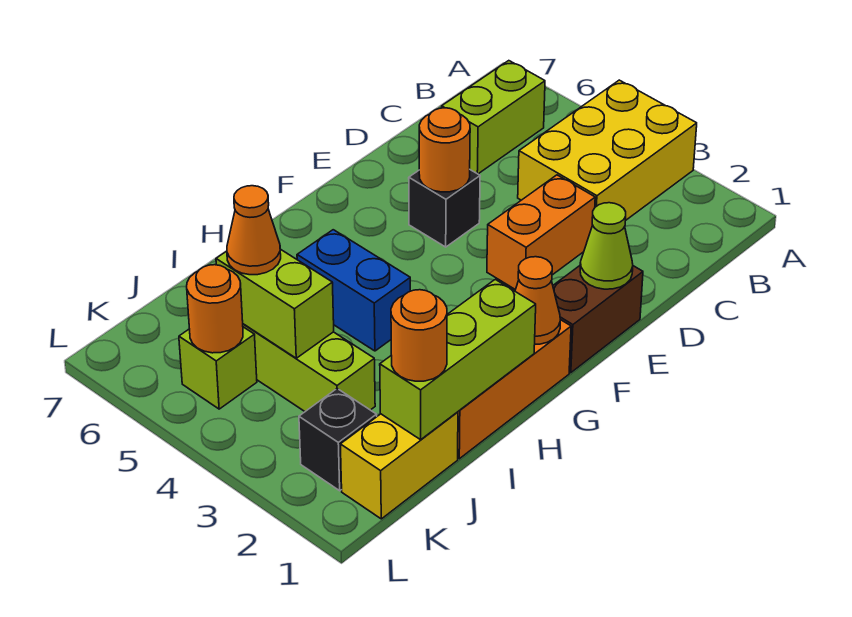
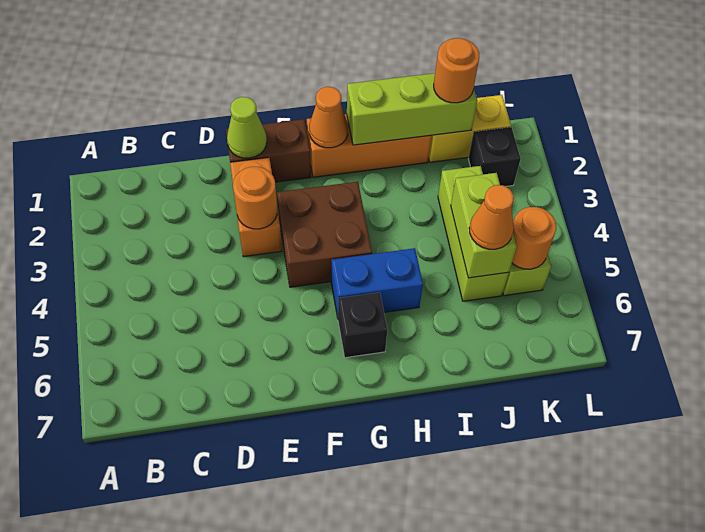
yellow 2x3 brick [518,80,697,220] -> none
lime 1x2 brick [442,61,545,174] -> none
orange 1x2 brick [487,175,595,290] -> orange 1x2 brick turned to [230,158,282,257]
black 1x1 brick [409,170,480,247] -> black 1x1 brick moved to [338,292,387,358]
orange 1x1 round brick [419,108,470,192] -> orange 1x1 round brick moved to [233,167,277,229]
none -> brown 2x2 brick [277,182,372,287]
blue 1x2 brick [297,230,410,351] -> blue 1x2 brick turned to [331,248,423,318]

